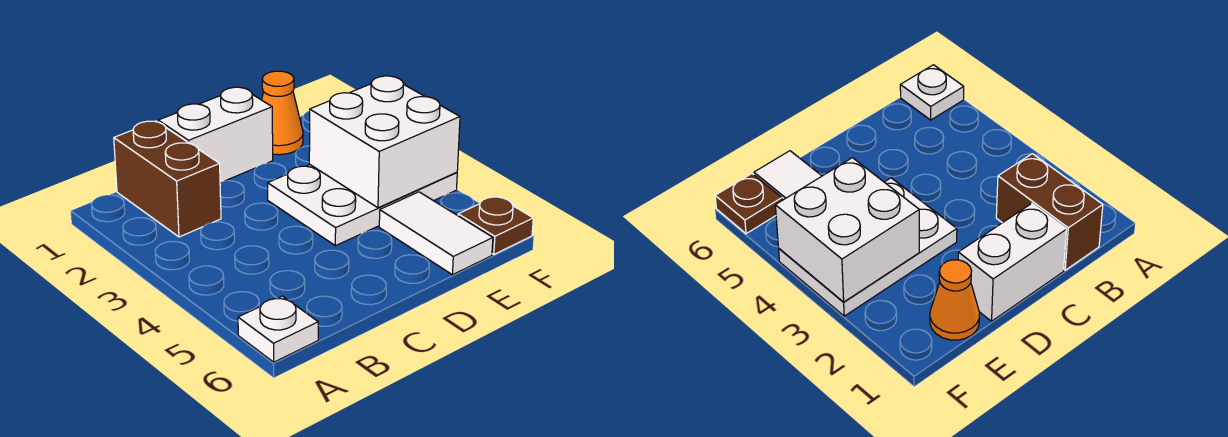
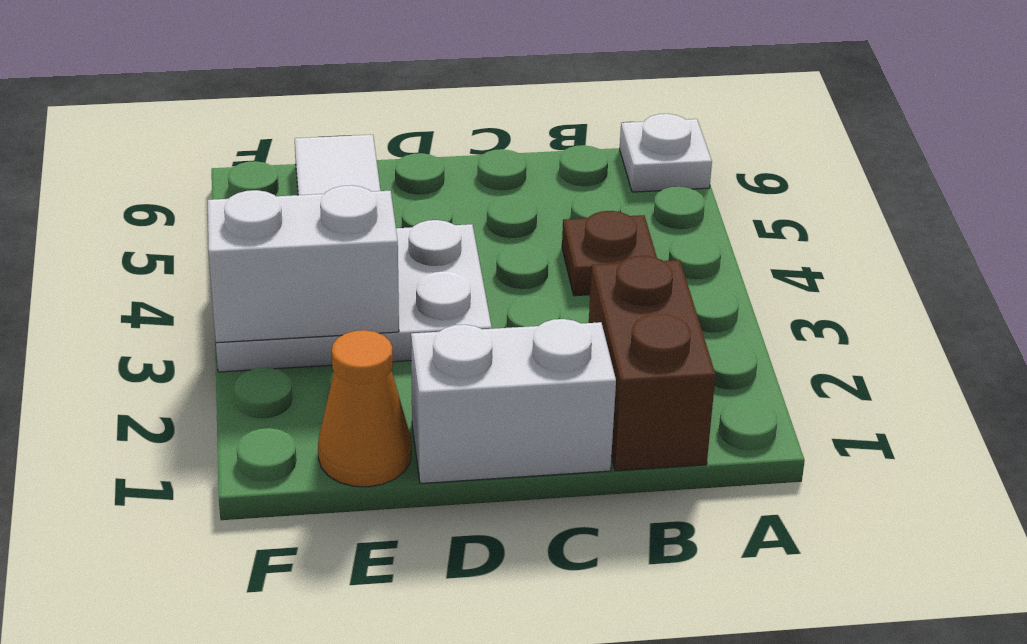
white 2x2 brick [309,76,460,208] -> white 1x2 brick [208,185,399,343]
brown 1x1 plate [458,196,533,254] -> brown 1x1 plate moved to [562,211,657,296]

